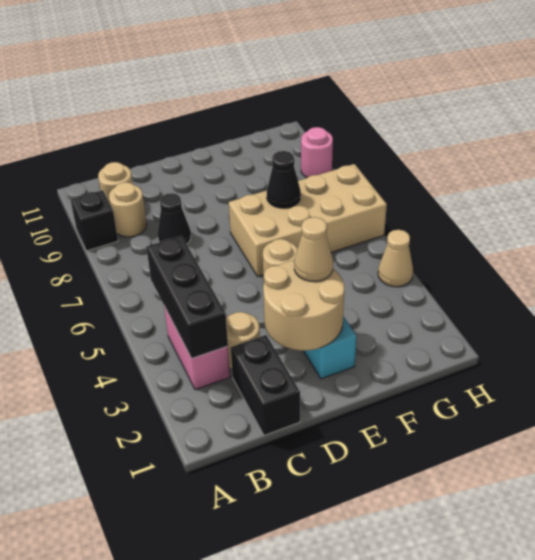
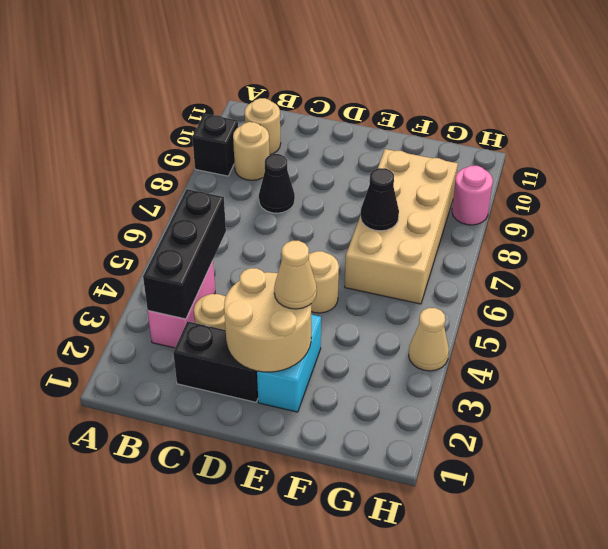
black 1x2 brick [231,335,300,435] -> black 1x2 brick turned to [173,321,258,402]
tan 2x4 brick [229,164,387,277] -> tan 2x4 brick turned to [345,149,458,304]

